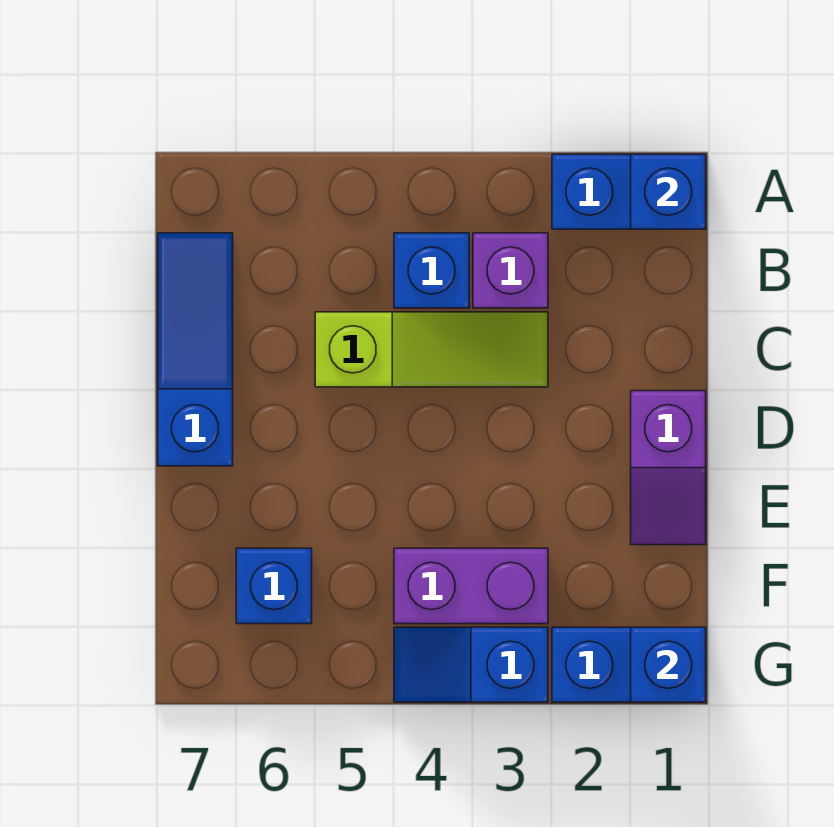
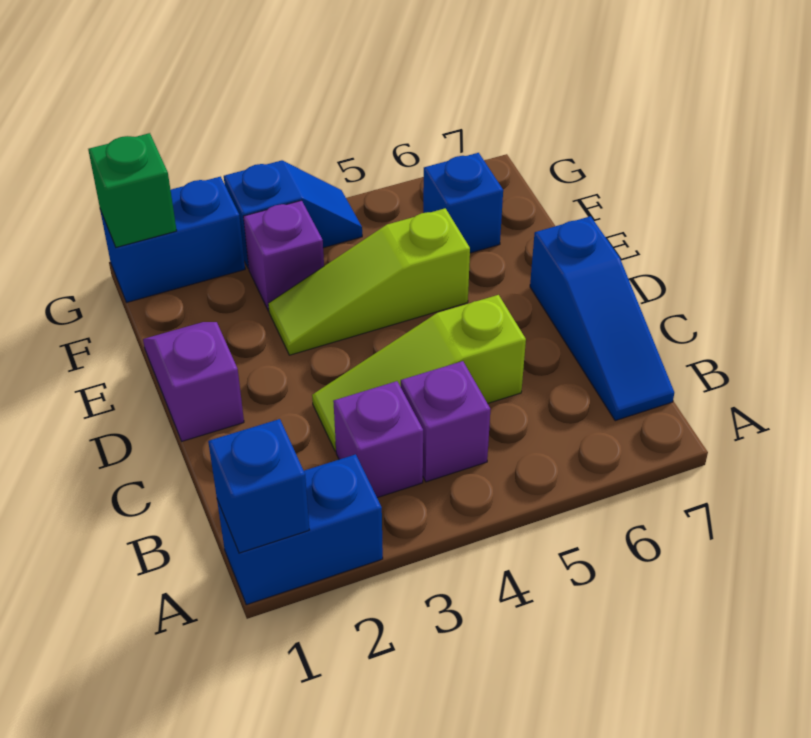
blue 1x1 brick [394,233,469,308] -> purple 1x1 brick [401,361,491,482]
none -> lime 1x3 slope [268,208,470,355]
purple 1x2 brick [394,548,548,624] -> purple 1x1 brick [243,200,324,311]
blue 1x1 brick [631,627,706,702] -> green 1x1 brick [88,133,177,247]

